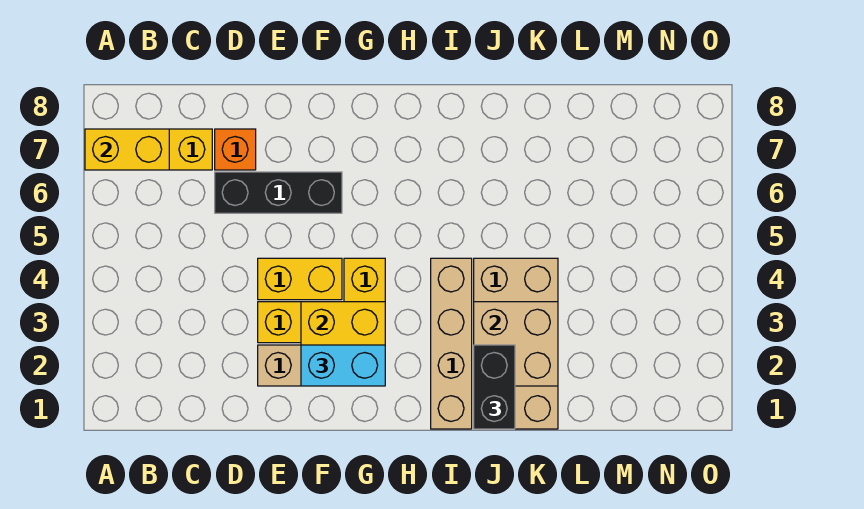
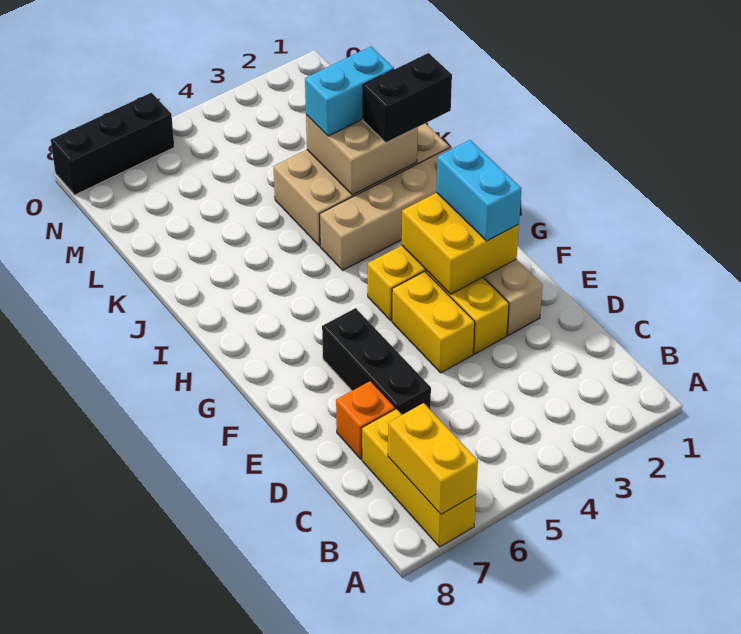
none -> cyan 1x2 brick [305,47,394,136]
none -> black 1x3 brick [51,93,174,195]

